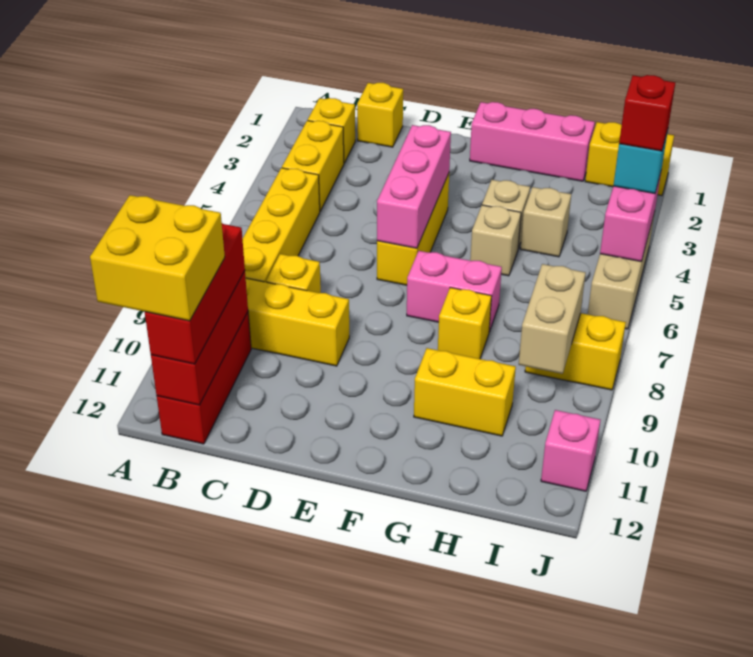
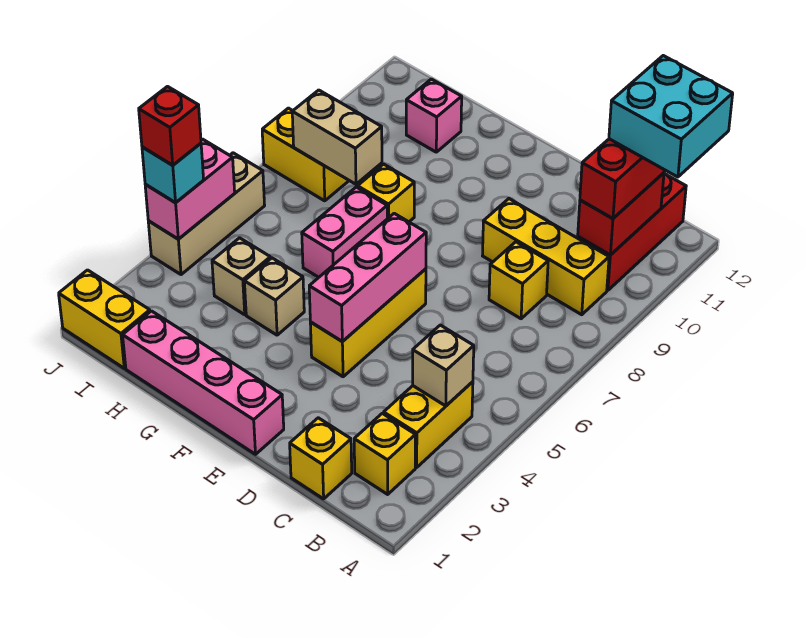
yellow 2x2 brick [90,195,225,321] -> cyan 2x2 brick [609,56,733,177]
yellow 1x4 brick [242,168,320,282] -> none
red 1x3 brick [151,271,248,405] -> red 1x2 brick [578,173,664,255]
pink 1x3 brick [470,102,595,181] -> pink 1x4 brick [123,311,284,454]
pink 1x2 brick [407,251,502,332] -> pink 1x2 brick turned to [302,187,387,277]
tan 1x1 brick [470,205,521,276] -> tan 1x1 brick moved to [413,325,474,406]
yellow 1x2 brick [414,348,516,436] -> none
tan 1x2 brick [519,264,586,374] -> tan 1x2 brick turned to [292,90,382,184]
pink 1x1 brick [541,410,600,491] -> pink 1x1 brick moved to [406,79,462,152]

